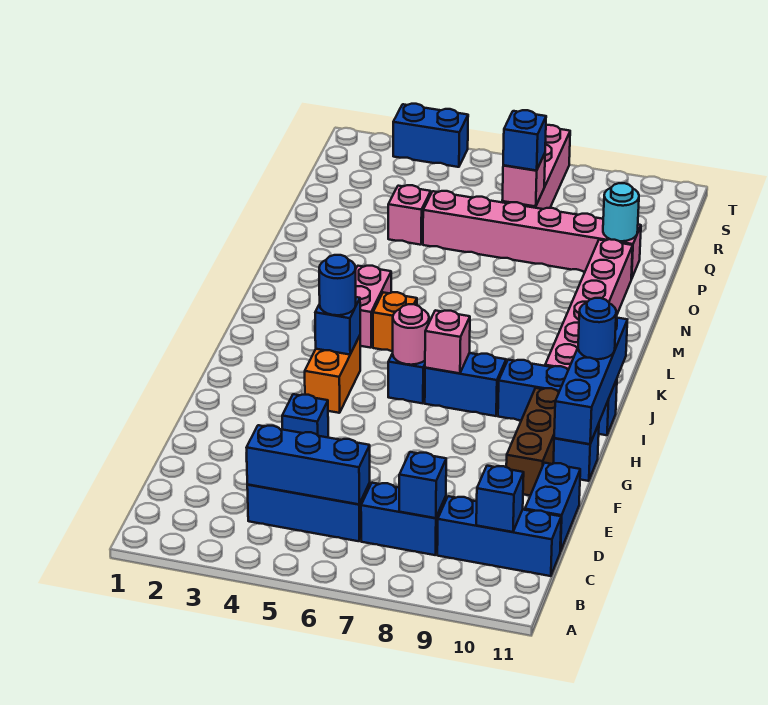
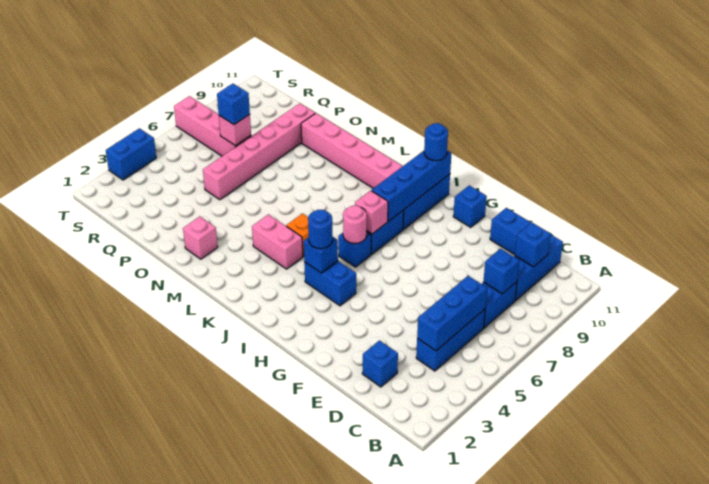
blue 1x1 brick [282,394,328,437] -> blue 1x1 brick moved to [362,340,398,387]
brown 1x3 brick [506,388,559,496] -> none
blue 1x4 brick [554,318,627,444] -> blue 1x4 brick turned to [372,150,451,221]
orange 1x2 brick [305,336,360,413] -> blue 1x2 brick [304,261,356,306]
pink 1x1 brick [388,185,431,245] -> pink 1x1 brick moved to [183,216,218,259]
cyan 1x1 round brick [603,183,639,241] -> none

